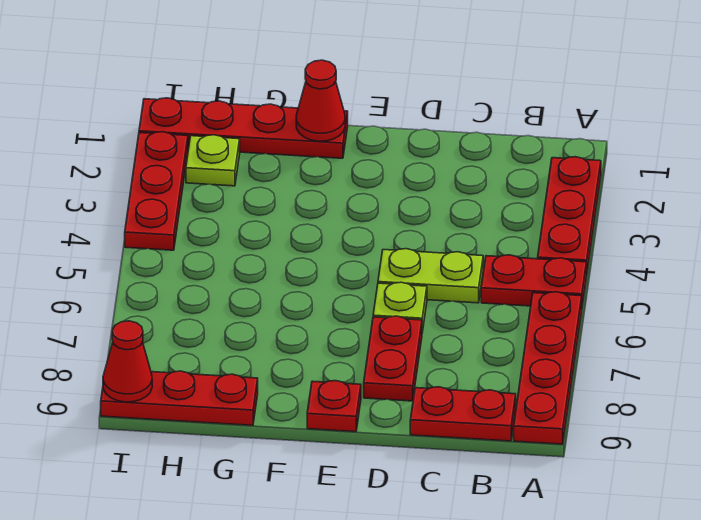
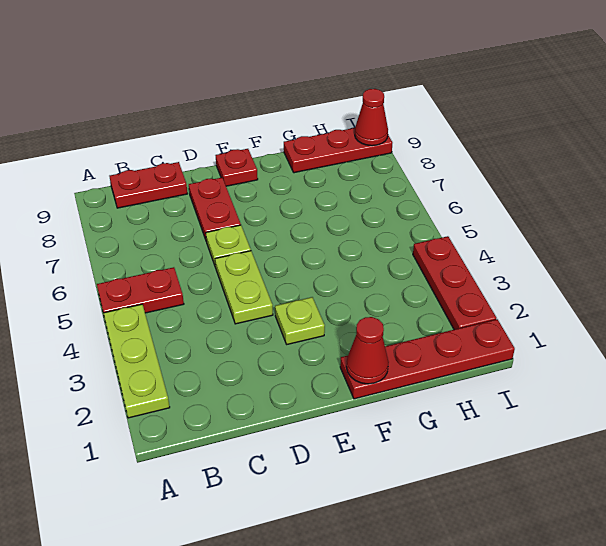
red 1x3 plate [538,157,601,270] -> lime 1x3 plate [104,304,170,418]
red 1x4 plate [514,292,582,444] -> none
lime 1x2 plate [378,249,483,303] -> lime 1x2 plate turned to [215,251,273,324]
lime 1x1 plate [186,135,240,186] -> lime 1x1 plate moved to [275,297,325,344]

